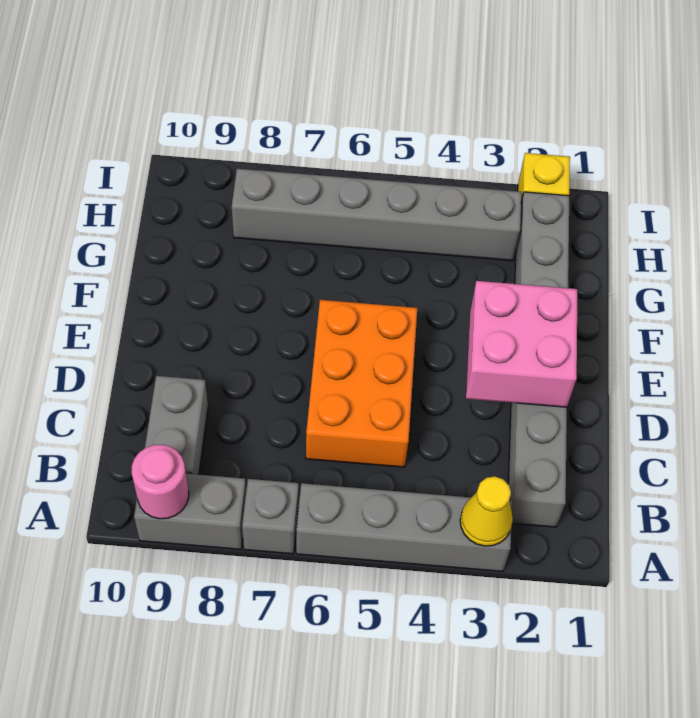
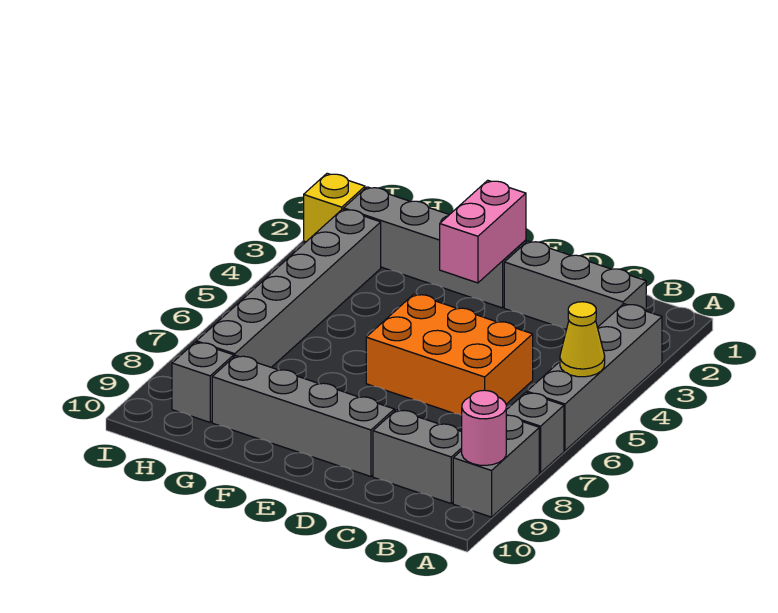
yellow 1x1 cone [460,476,513,546] -> yellow 1x1 cone moved to [560,302,605,377]
pink 2x2 brick [466,281,577,407] -> pink 1x2 brick [440,180,526,283]
none -> grey 1x4 brick [212,356,394,477]
none -> grey 1x1 brick [172,342,234,422]

